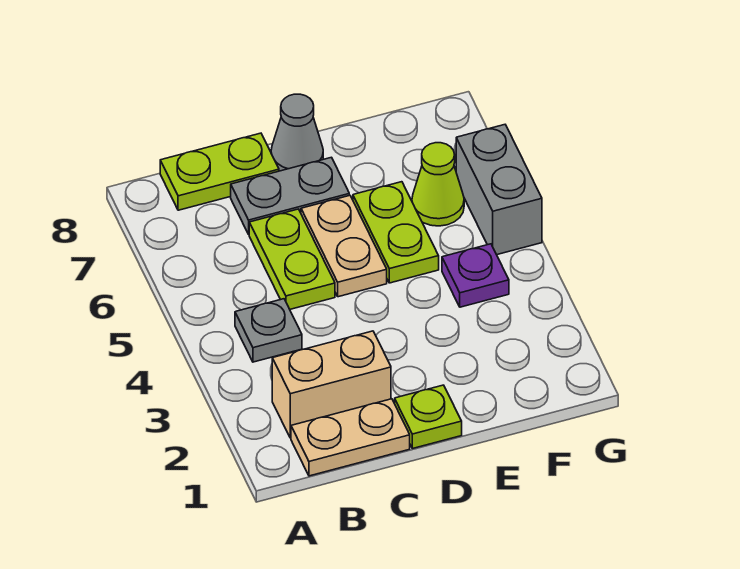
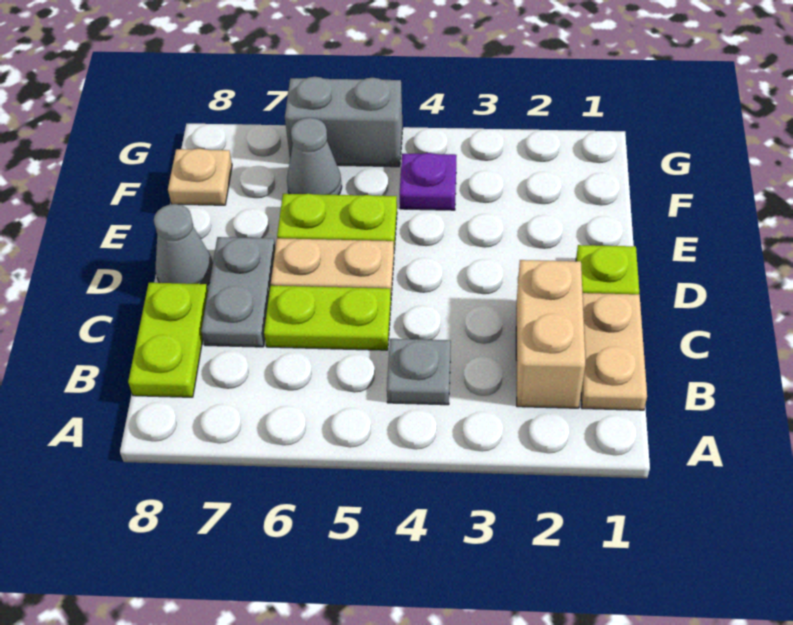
lime 1x1 cone [412,143,464,226] -> grey 1x1 cone [287,118,342,195]
none -> tan 1x1 plate [168,149,232,205]

